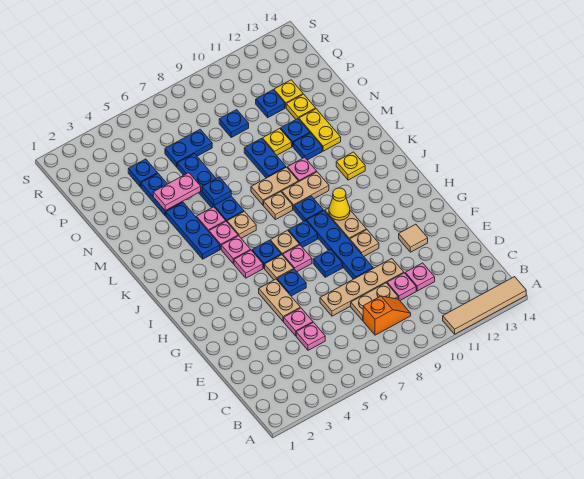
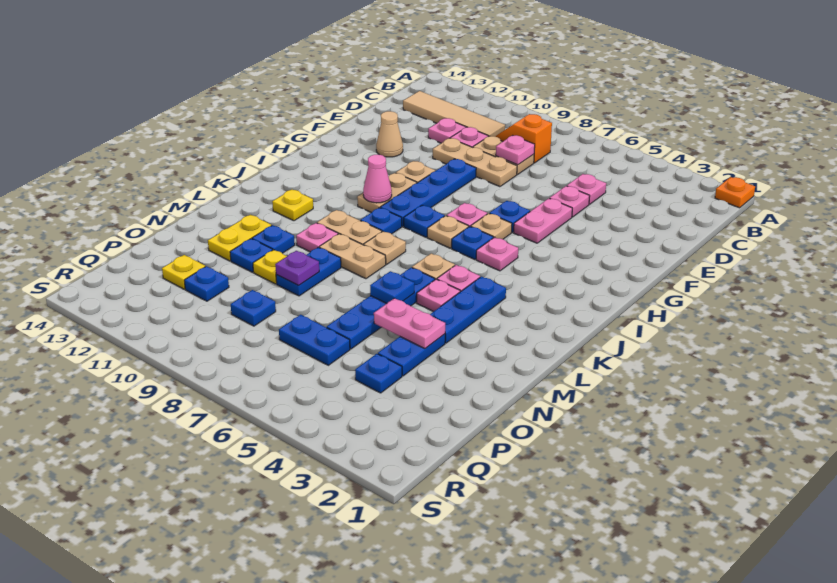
none -> orange 1x1 plate [715,177,755,208]
tan 1x4 tile [443,277,526,334] -> tan 1x4 tile moved to [403,91,505,136]
tan 1x4 plate [320,259,404,316] -> tan 1x3 plate [433,138,517,187]
tan 1x2 plate [259,279,300,322] -> pink 1x2 plate [514,198,572,243]
tan 1x1 tile [399,224,428,252] -> tan 1x1 cone [376,111,403,157]
blue 1x1 plate [313,249,343,277] -> none
yellow 1x1 cone [329,188,350,220] -> pink 1x1 cone [363,154,392,203]
pink 1x1 plate [221,236,250,264] -> pink 1x1 plate moved to [496,135,535,165]
none -> purple 1x1 plate [275,251,319,285]
yellow 1x1 plate [286,94,316,119] -> none

